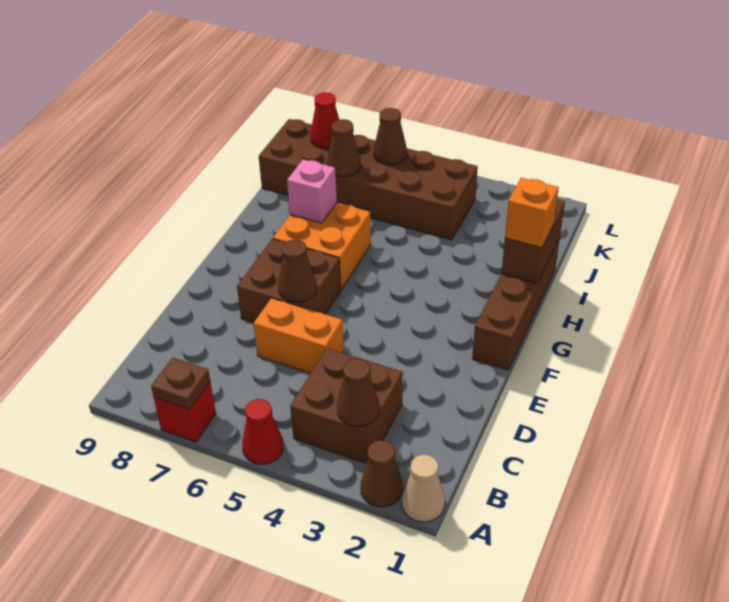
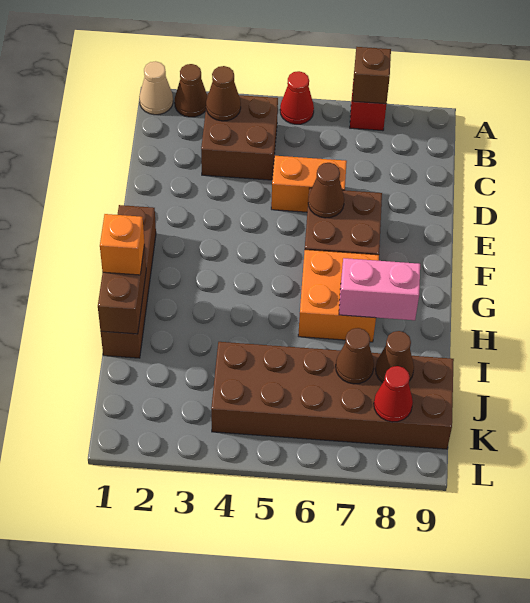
brown 1x1 plate [151,358,210,410] -> brown 1x1 brick [352,47,391,104]
pink 1x1 brick [287,159,337,223] -> pink 1x2 brick [339,258,420,320]
brown 1x1 cone [374,108,407,165] -> brown 1x1 cone moved to [376,331,414,383]

